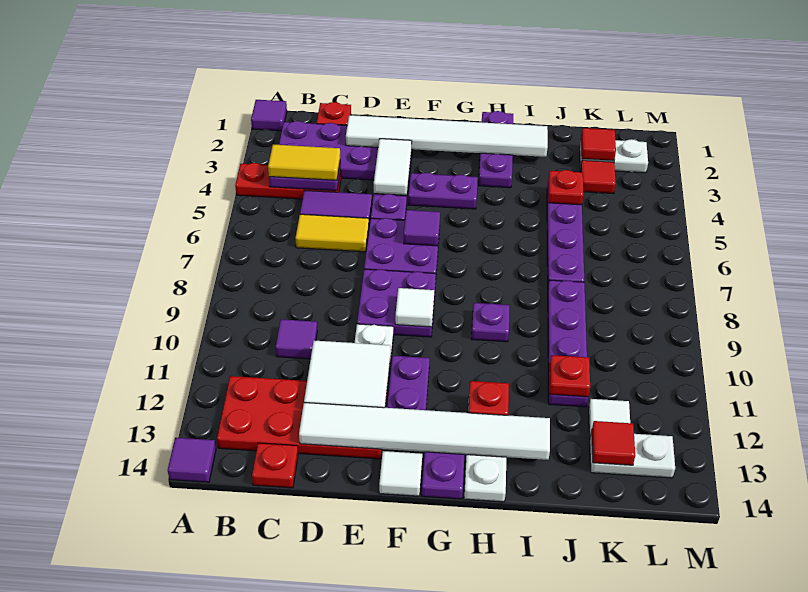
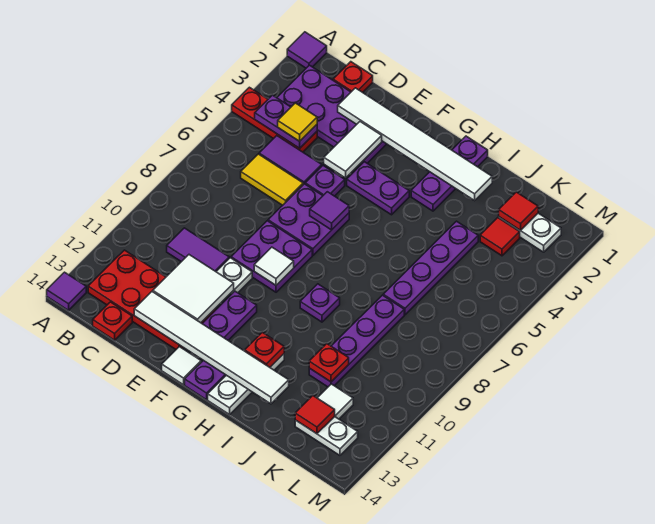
yellow 1x2 tile [268,144,340,180] -> yellow 1x1 tile [278,103,317,141]
purple 1x1 tile [276,319,317,359] -> purple 1x2 tile [167,228,229,271]
red 1x1 plate [548,170,583,205] -> none

